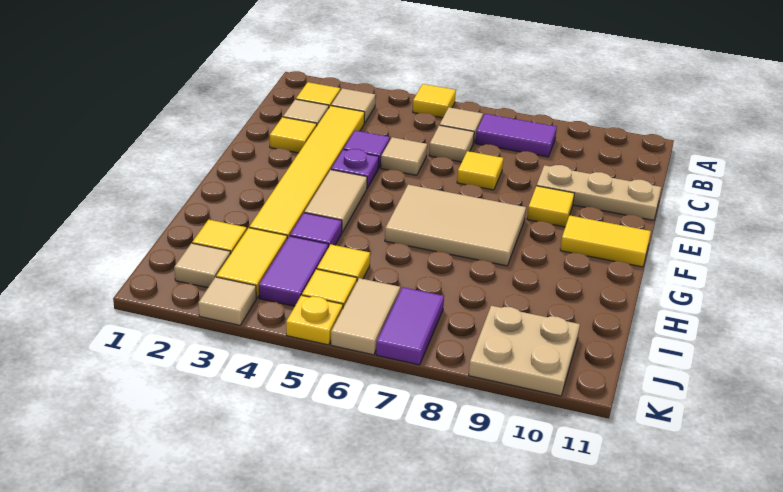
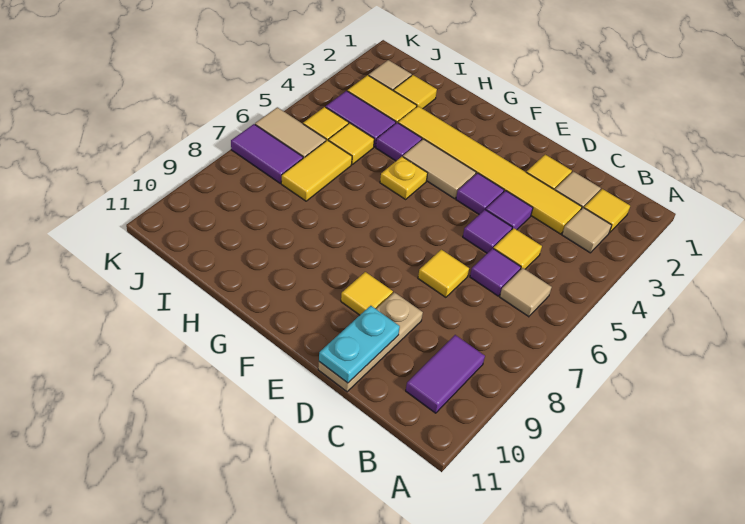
yellow 1x1 tile [413,84,456,118] -> yellow 1x1 tile moved to [493,228,542,270]
purple 1x2 tile [476,114,557,157] -> purple 1x2 tile moved to [406,335,485,413]
tan 1x1 tile [429,125,474,162] -> purple 1x1 tile [470,248,521,296]
tan 1x1 tile [381,137,427,175] -> purple 1x1 tile [463,210,512,253]
none -> cyan 1x2 plate [319,306,400,383]
purple 1x1 plate [331,149,379,188] -> purple 1x1 tile [456,173,504,214]
tan 2x3 tile [385,185,526,266] -> none
yellow 1x2 tile [560,215,651,267] -> yellow 1x2 tile moved to [281,140,352,201]
tan 2x2 plate [469,306,580,396] -> none
tan 1x1 tile [198,277,256,325] -> none
yellow 1x1 plate [286,295,343,345] -> yellow 1x1 plate moved to [380,157,428,199]

